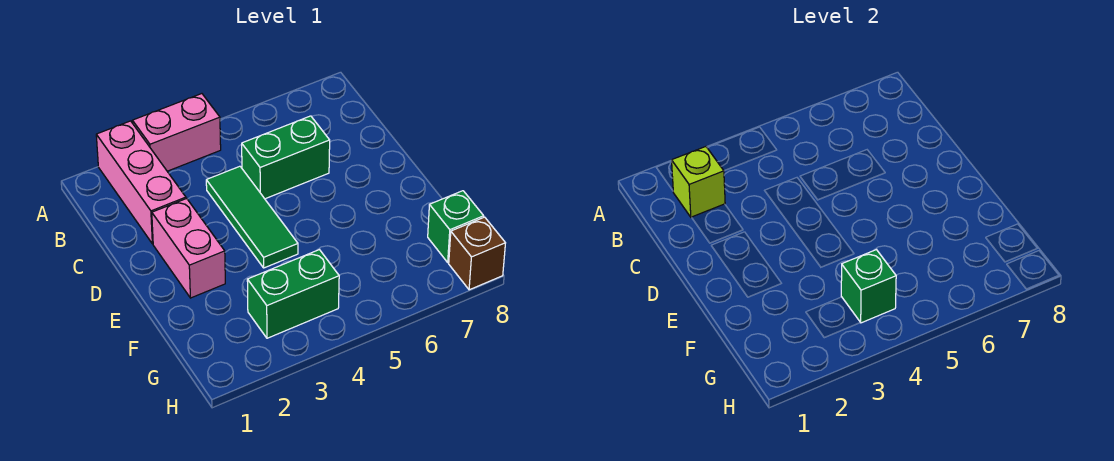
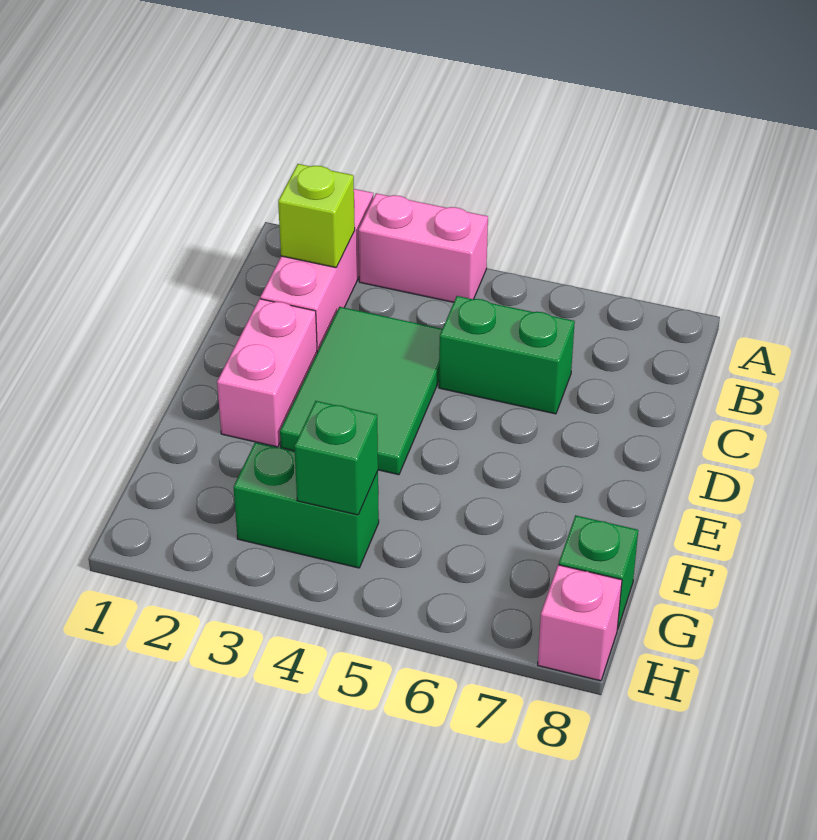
green 1x3 tile [206,166,298,268] -> green 2x3 tile [280,307,442,475]
brown 1x1 brick [449,217,505,290] -> pink 1x1 brick [538,565,622,681]

